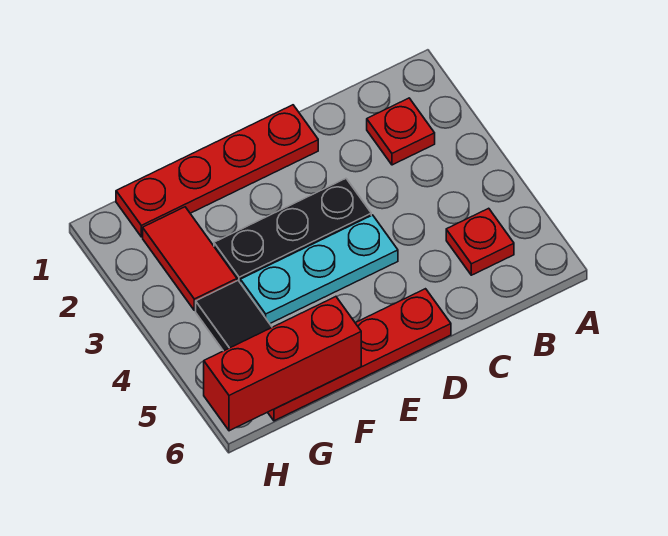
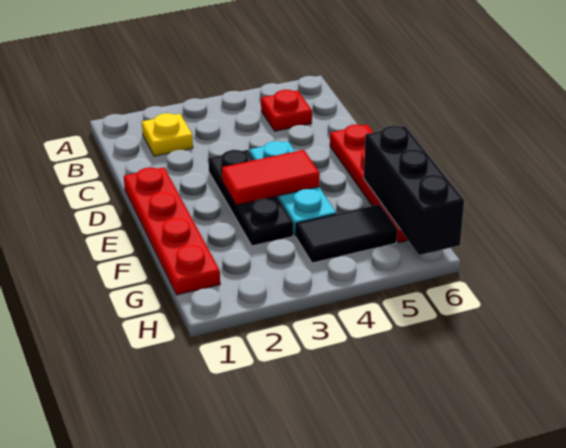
red 1x1 plate [367,98,435,165] -> yellow 1x1 plate [142,113,193,156]
red 1x3 brick [204,297,361,431] -> black 1x3 brick [364,126,464,255]
red 1x2 tile [143,207,237,310] -> red 1x2 tile moved to [222,150,320,205]

